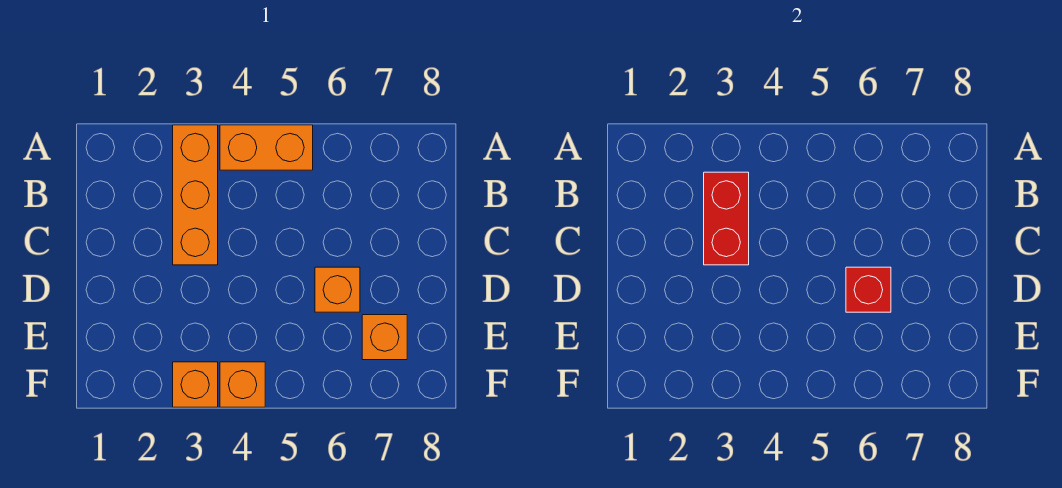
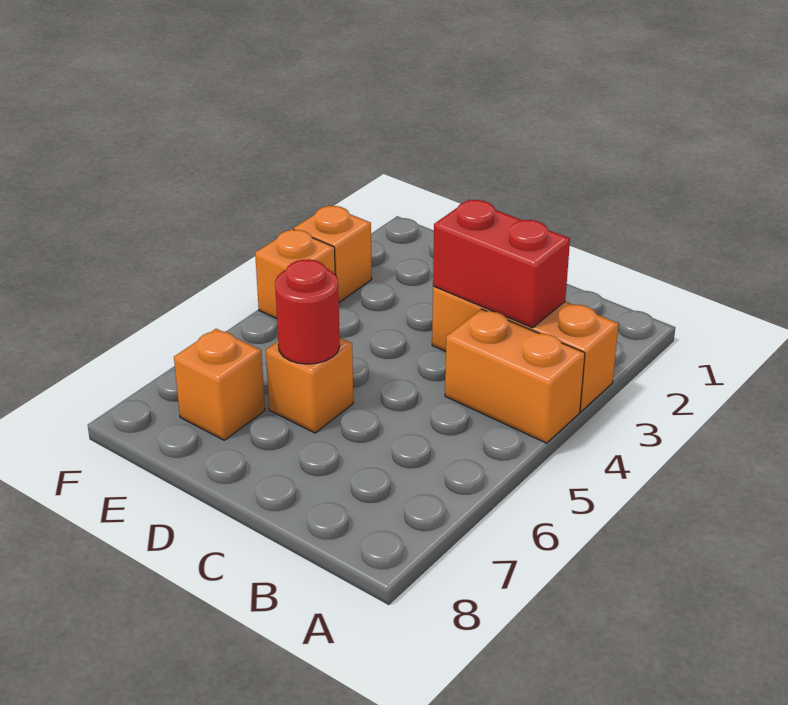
orange 1x2 brick [220,125,313,170] -> orange 1x2 brick turned to [445,309,585,443]
red 1x1 brick [846,267,891,312] -> red 1x1 round brick [275,259,340,364]

